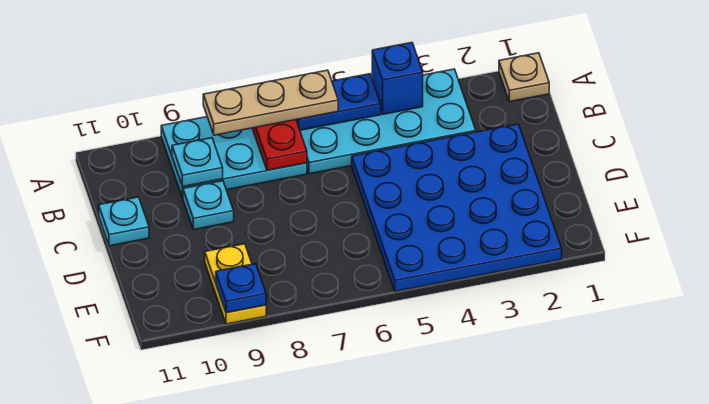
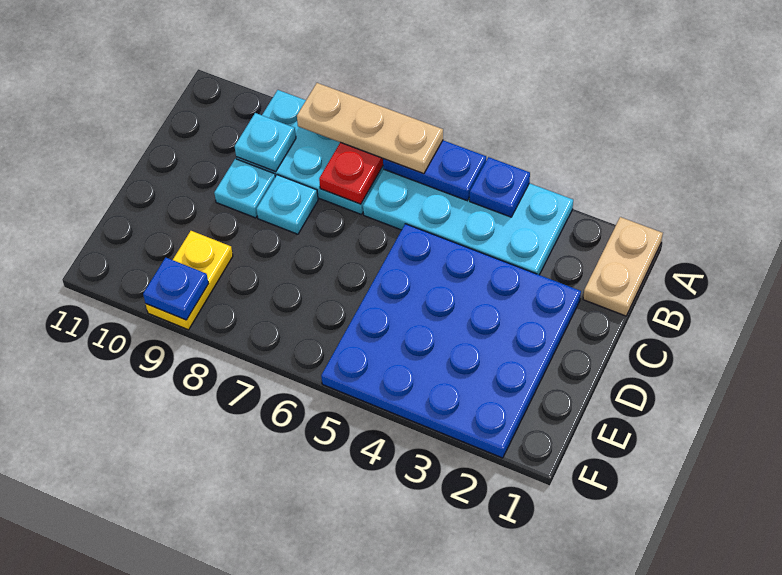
tan 1x1 plate [499,53,549,102] -> tan 1x2 plate [583,217,663,316]
blue 1x1 brick [372,43,423,114] -> blue 1x1 plate [470,157,530,217]
cyan 1x1 plate [99,197,149,246] -> cyan 1x1 plate moved to [256,175,318,234]

